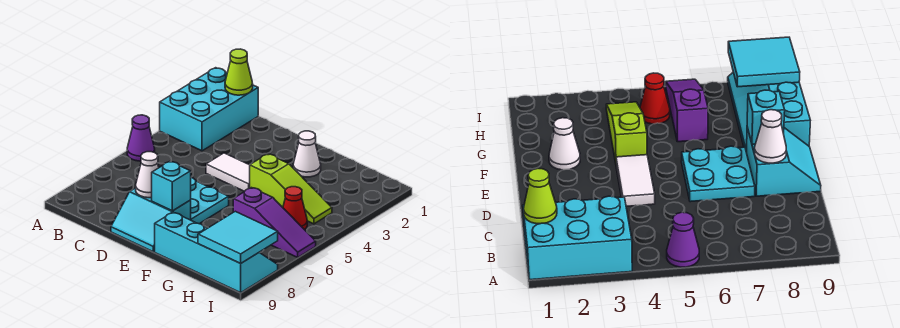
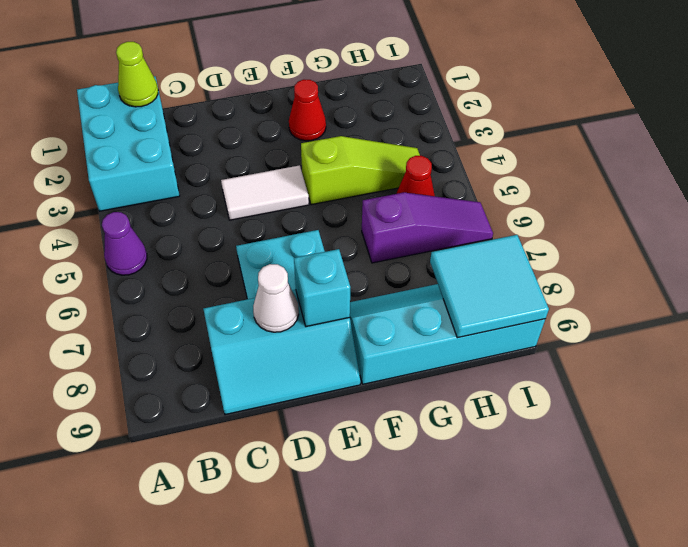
cyan 2x2 slope [111,188,191,252] -> cyan 2x3 slope [203,290,361,415]
white 1x1 cone [293,131,321,177] -> red 1x1 cone [289,79,326,141]

